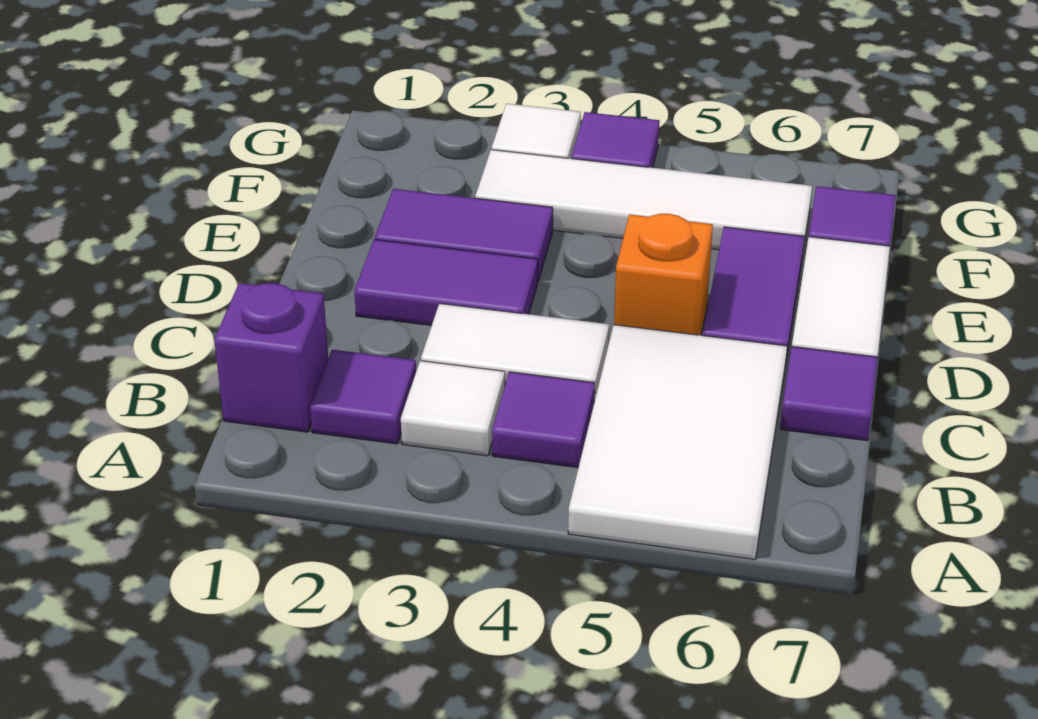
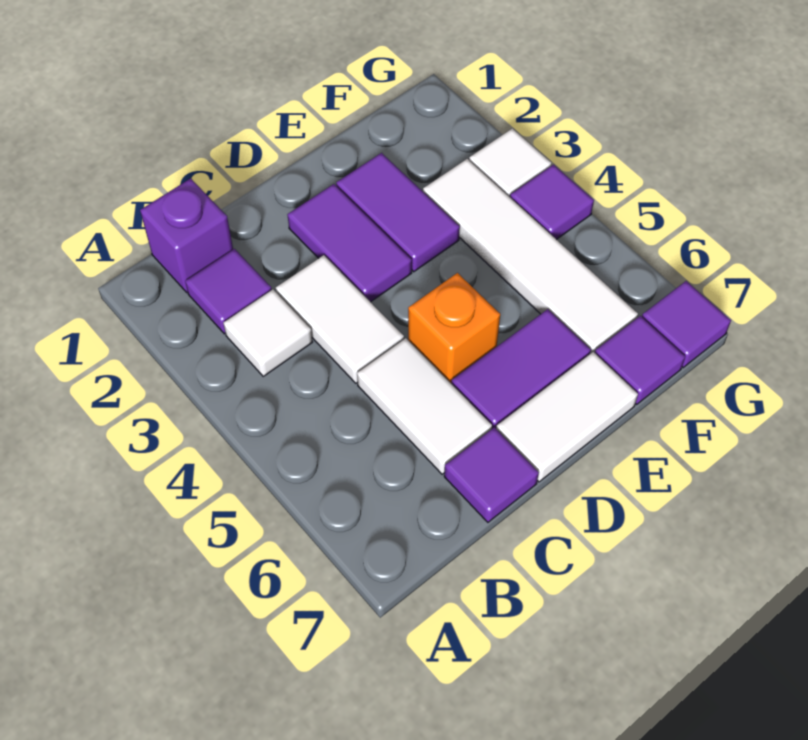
white 2x3 tile [568,325,787,559] -> white 1x2 tile [357,338,492,474]
purple 1x1 tile [492,372,595,468] -> purple 1x1 tile moved to [642,281,731,368]

